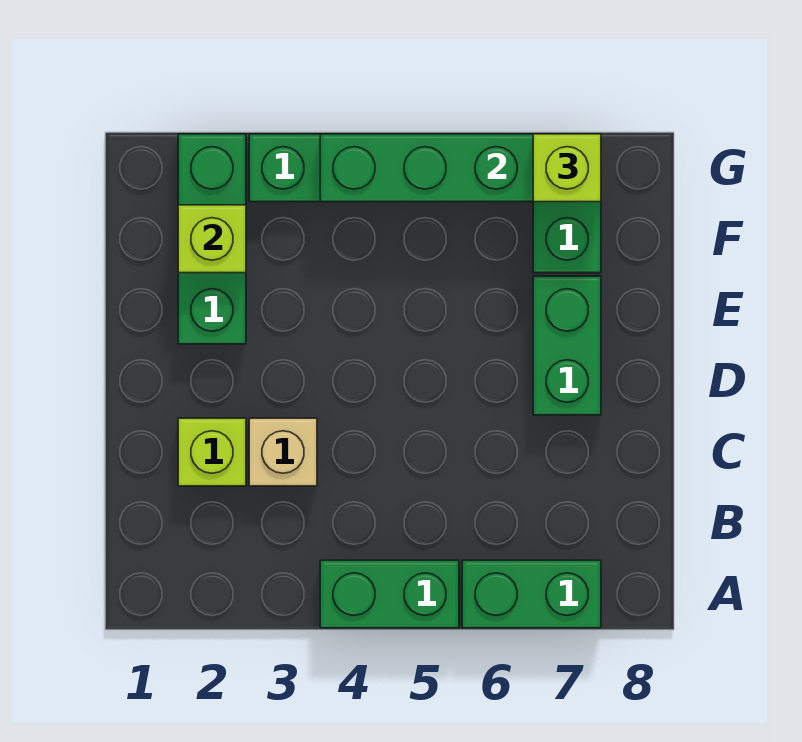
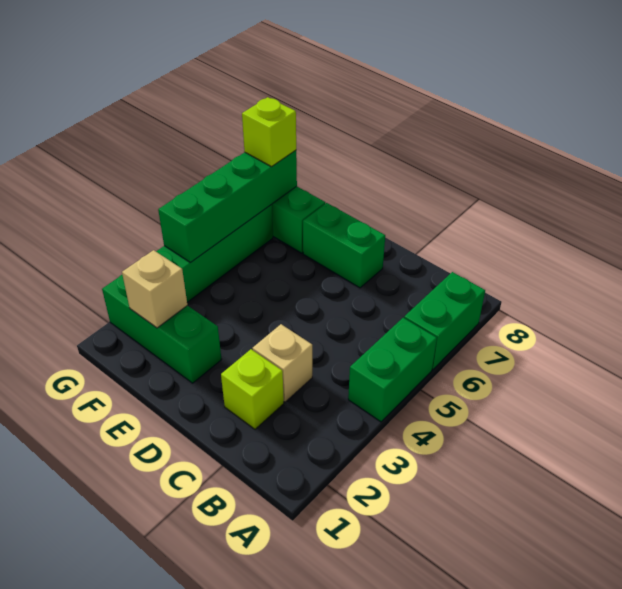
lime 1x1 brick [178,205,246,273] -> tan 1x1 brick [122,250,187,328]

